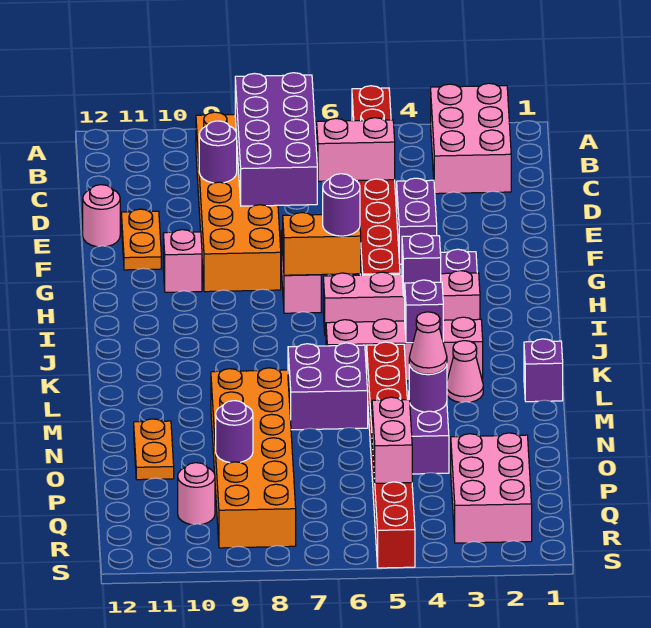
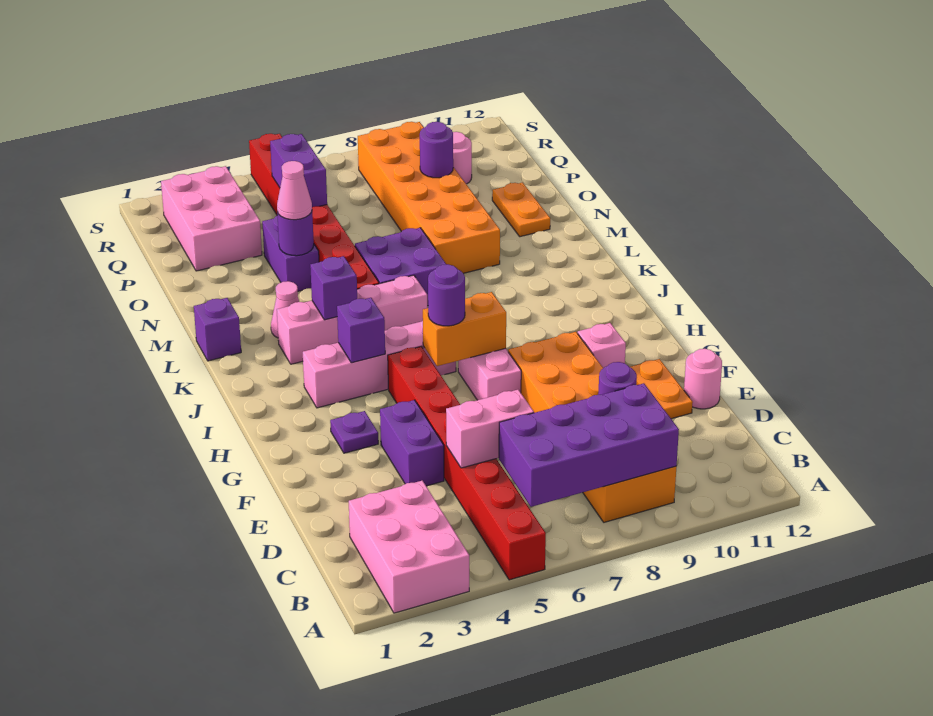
purple 2x4 brick [235,73,317,206] -> purple 2x4 brick turned to [499,383,679,507]
pink 1x2 brick [372,397,412,483] -> purple 1x2 brick [270,134,327,207]

